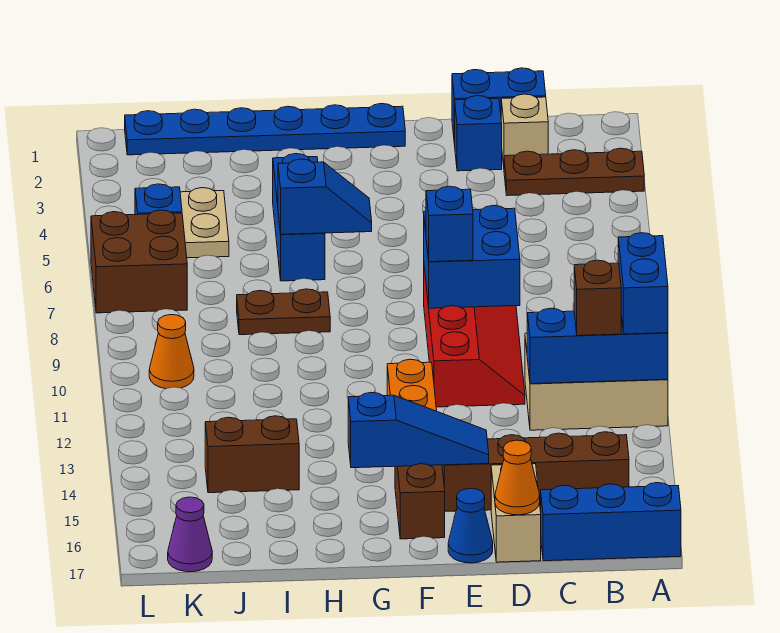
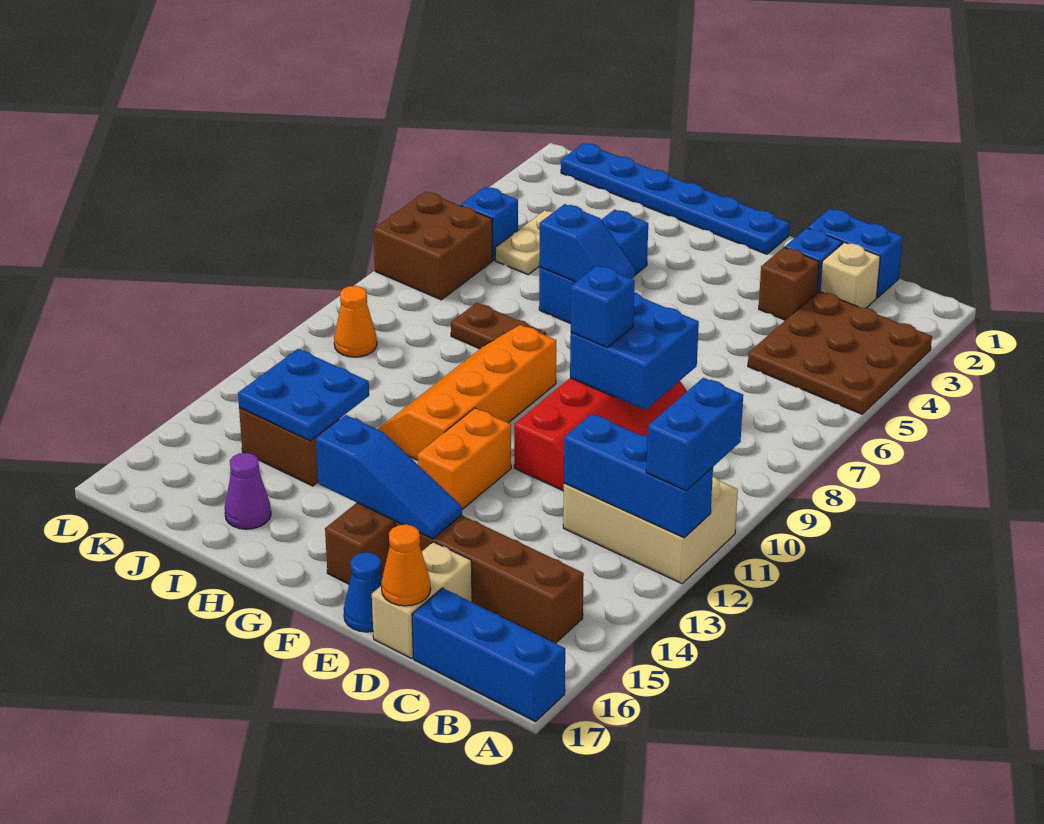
brown 1x3 plate [504,148,644,196] -> brown 3x3 plate [748,291,932,414]
brown 1x1 brick [574,260,621,336] -> brown 1x1 brick moved to [759,247,819,320]
none -> orange 2x4 slope [378,325,556,460]
none -> blue 2x2 plate [238,349,369,441]
purple 1x1 cone [168,497,212,572] -> purple 1x1 cone moved to [225,453,271,529]

